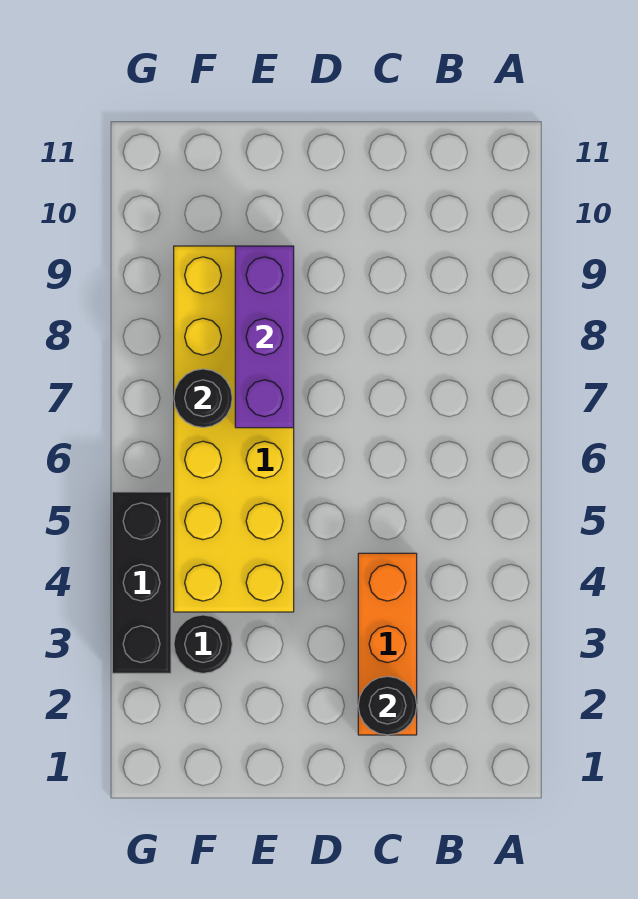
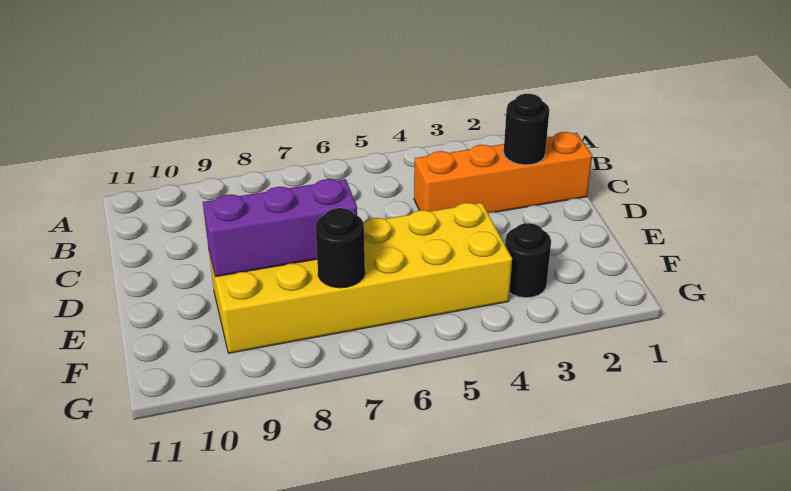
orange 1x3 brick [358,553,417,735] -> orange 1x4 brick [414,132,592,213]
black 1x3 brick [112,492,171,673] -> none

